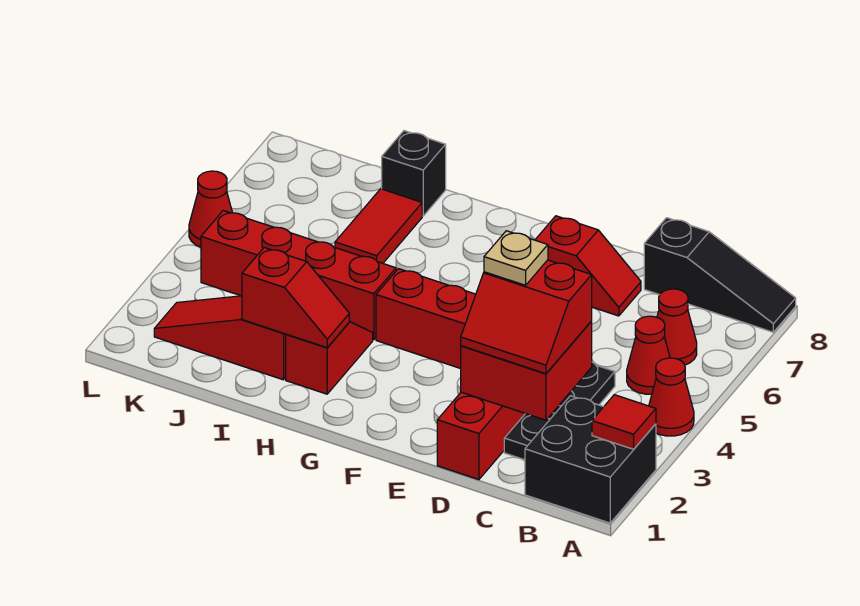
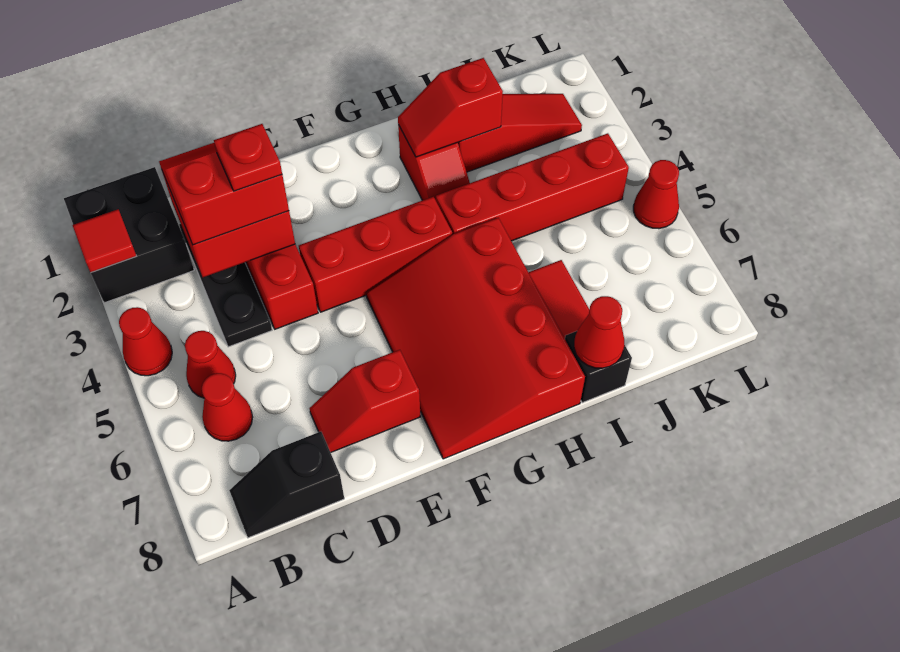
black 1x3 slope [644,218,796,332] -> black 1x2 slope [229,432,344,538]
tan 1x1 plate [484,231,548,285] -> red 1x1 plate [214,124,282,191]
none -> red 3x4 slope [366,218,585,459]
none -> red 1x1 cone [574,296,624,368]

